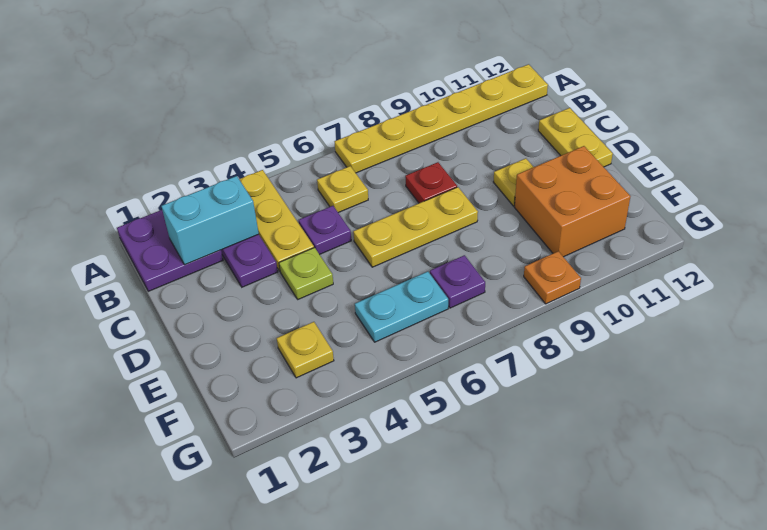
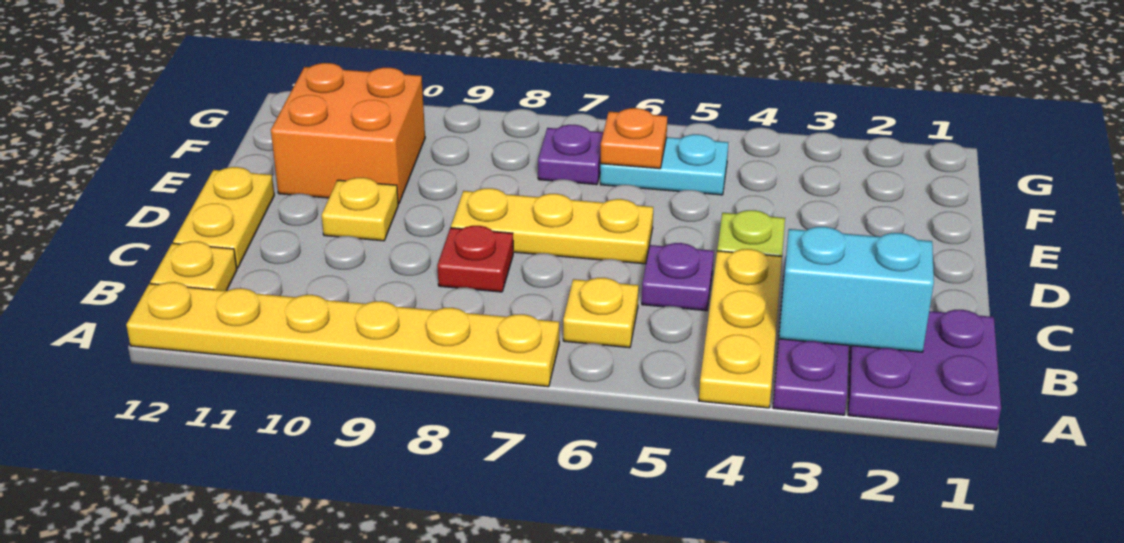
yellow 1x1 plate [277,322,334,378] -> yellow 1x1 plate moved to [150,241,237,291]
orange 1x1 plate [524,251,581,304] -> orange 1x1 plate moved to [601,108,667,169]

